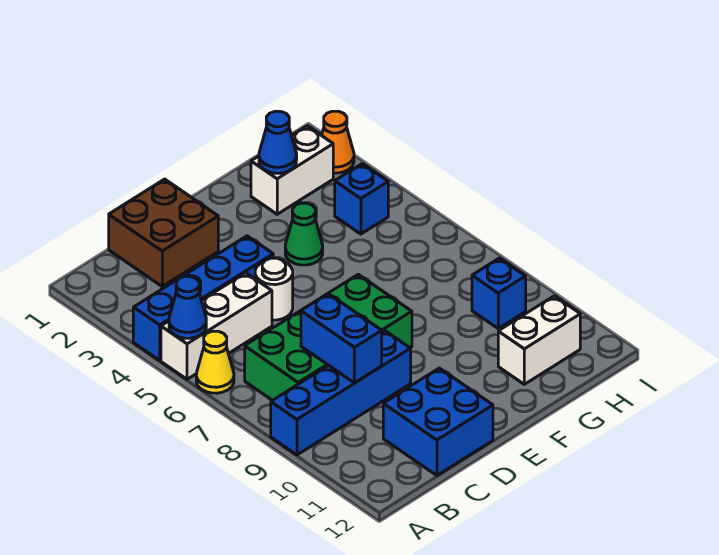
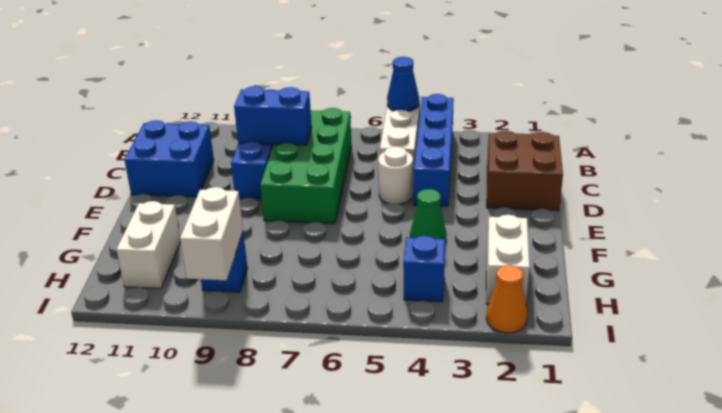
yellow 1x1 cone [196,331,234,393] -> none
blue 1x1 cone [259,111,297,173] -> none
none -> white 1x2 brick [180,187,243,280]

